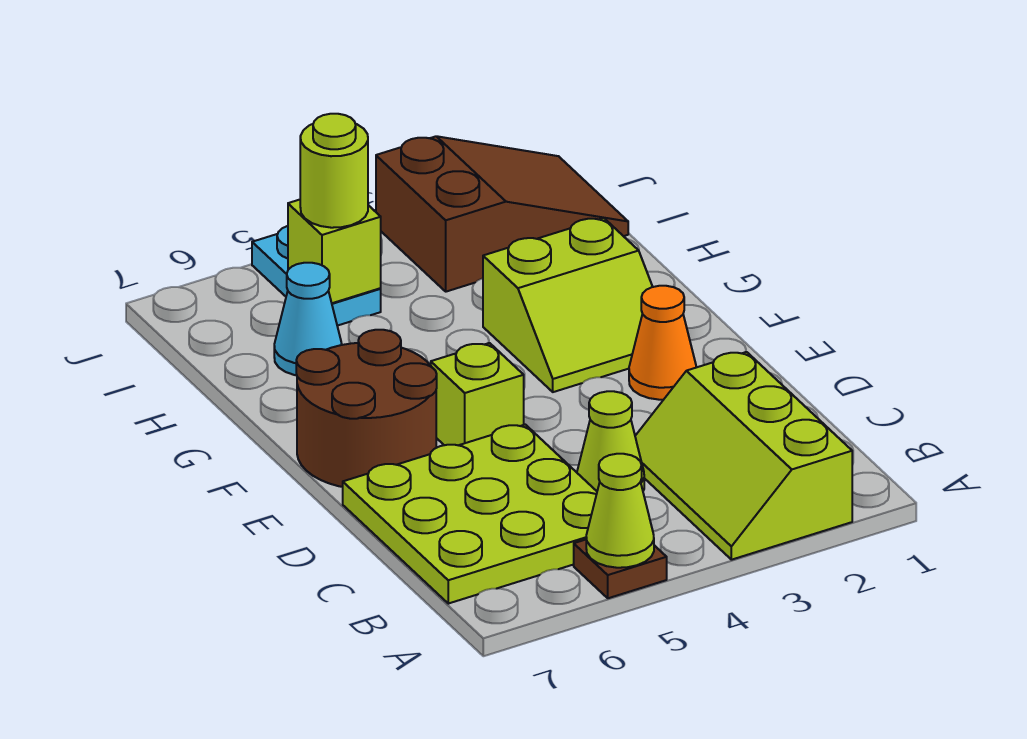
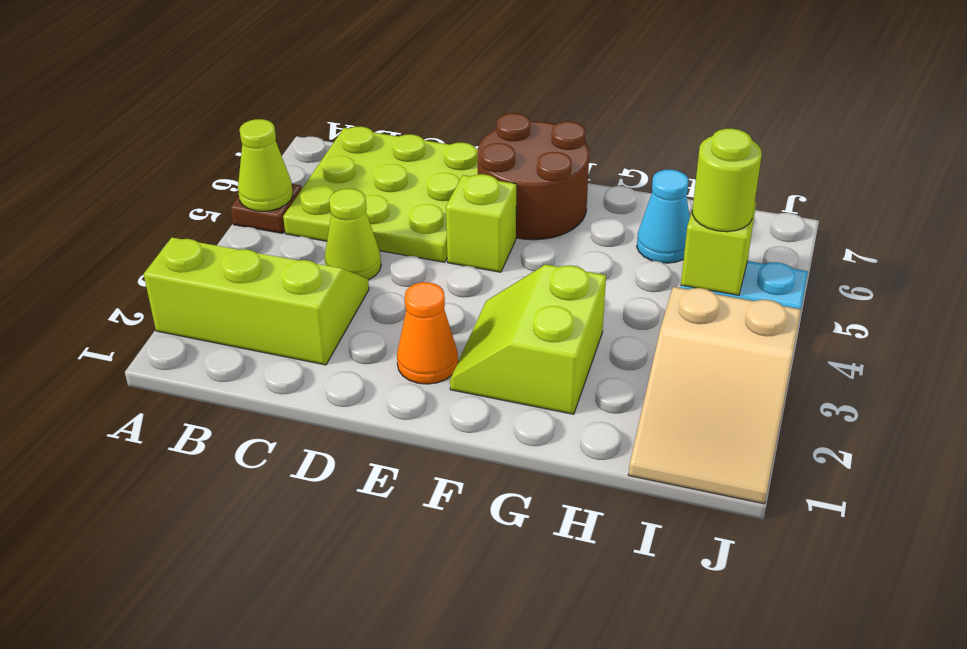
brown 2x3 slope [376,136,628,292] -> tan 2x3 slope [628,287,801,504]

